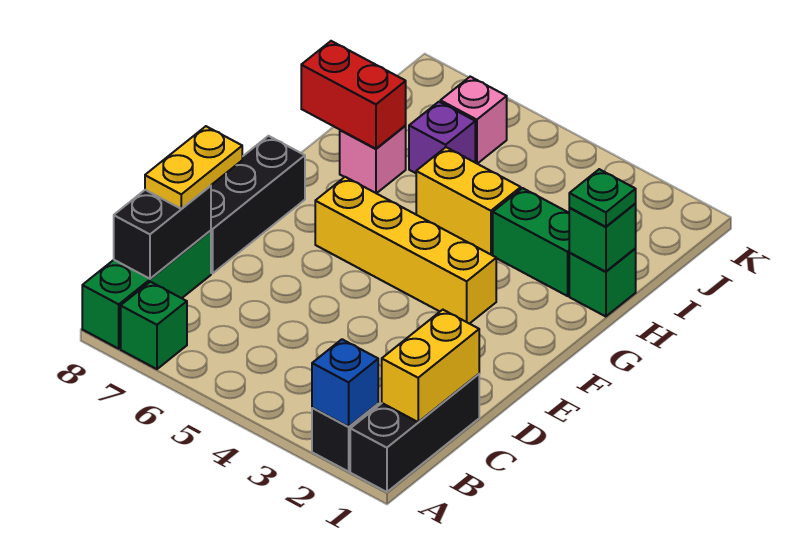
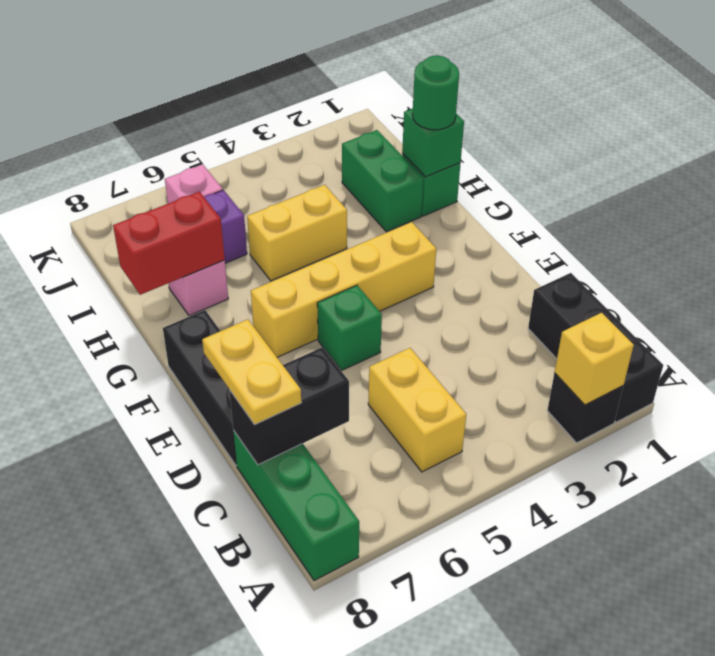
blue 1x1 brick [312,339,378,427] -> yellow 1x1 brick [555,313,634,405]
green 1x1 brick [121,282,187,369] -> green 1x1 brick moved to [317,285,382,370]
yellow 1x2 brick [382,310,479,422] -> yellow 1x2 brick moved to [368,348,466,472]
black 1x2 brick [114,186,211,279] -> black 1x2 brick turned to [229,347,349,465]
green 1x1 plate [569,169,636,227] -> green 1x1 round brick [412,55,459,130]
green 1x2 brick [493,188,570,296] -> green 1x2 brick turned to [342,130,424,232]

